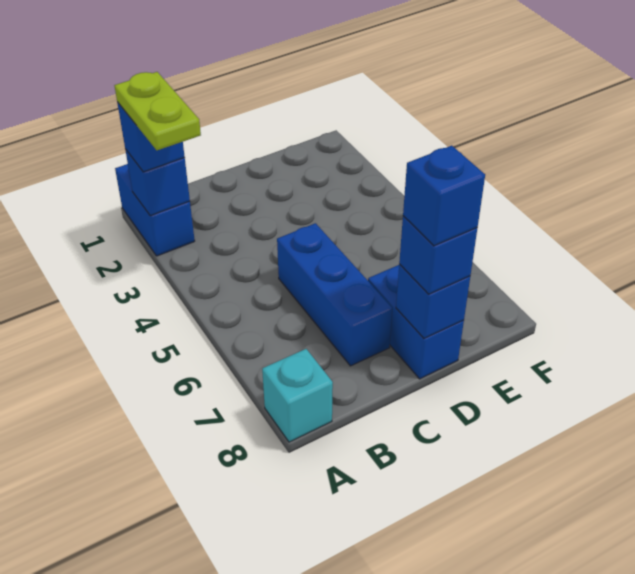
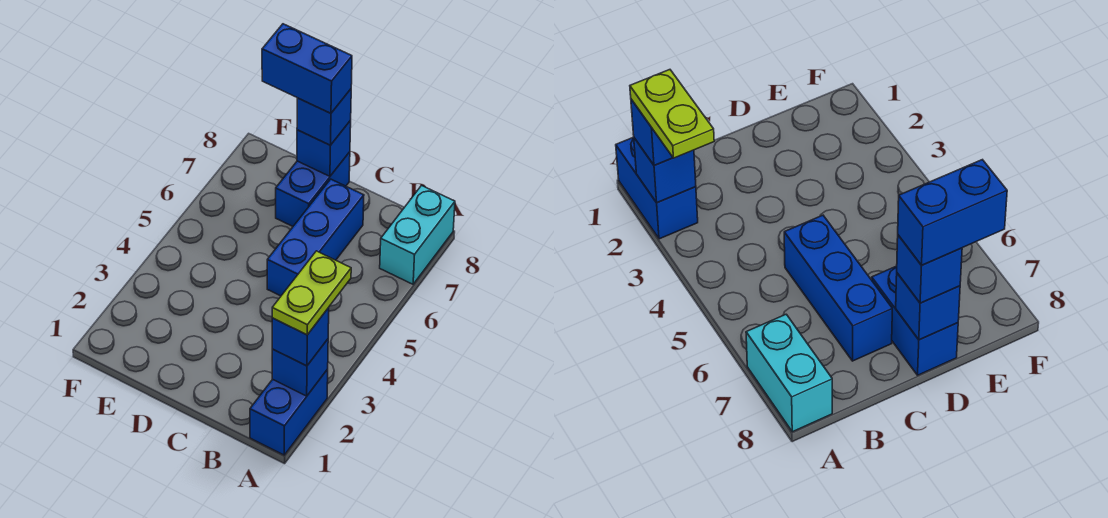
cyan 1x1 brick [262,349,333,442] -> cyan 1x2 brick [380,186,455,284]
blue 1x1 brick [403,146,485,246] -> blue 1x2 brick [262,24,352,113]

